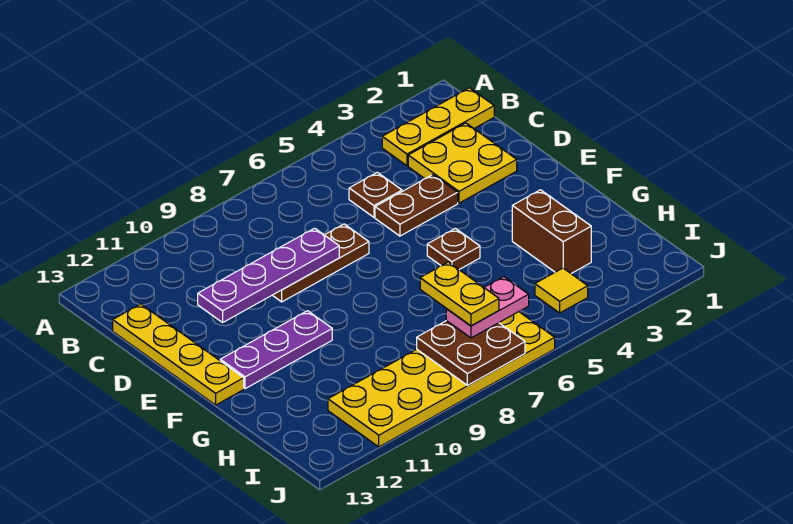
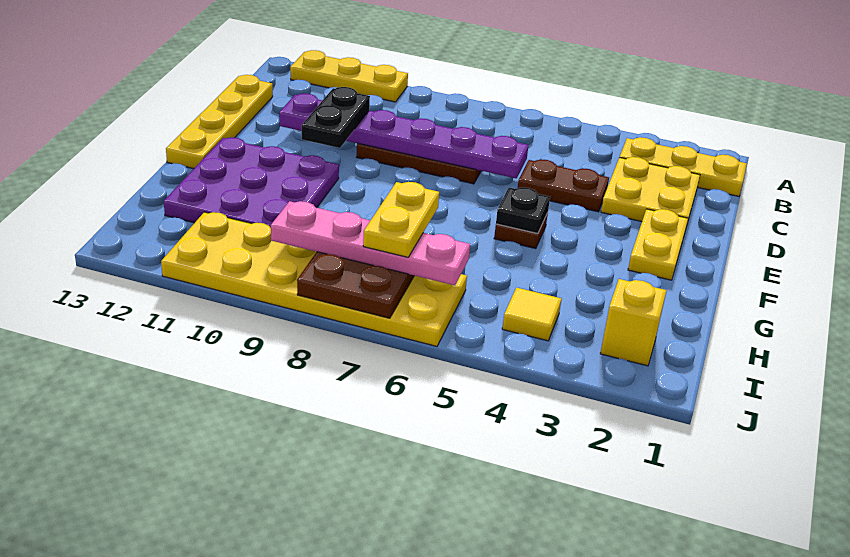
none -> yellow 1x3 plate [290,50,408,102]
brown 1x1 plate [349,172,402,217] -> none
purple 1x4 plate [198,228,339,322] -> purple 1x6 plate [279,93,528,178]
none -> black 1x2 plate [302,87,370,148]
none -> yellow 1x2 plate [628,209,688,280]
none -> black 1x1 plate [496,187,550,234]
purple 1x3 plate [220,311,332,389] -> purple 3x3 plate [164,137,339,228]
brown 1x2 brick [512,190,591,273] -> none
none -> yellow 1x1 brick [600,279,667,366]
pink 1x2 plate [446,277,529,338] -> pink 1x4 plate [271,201,470,285]

